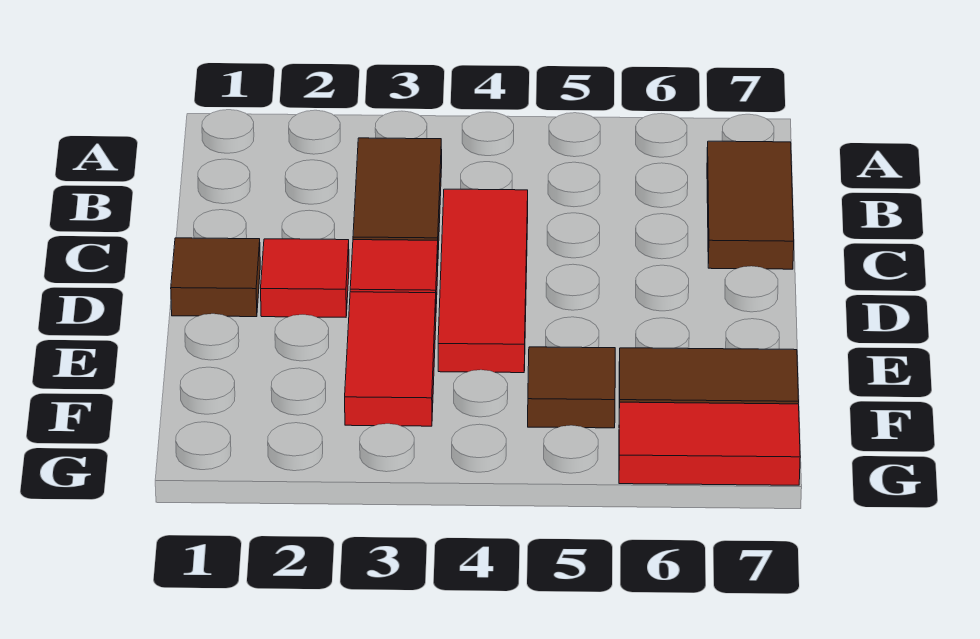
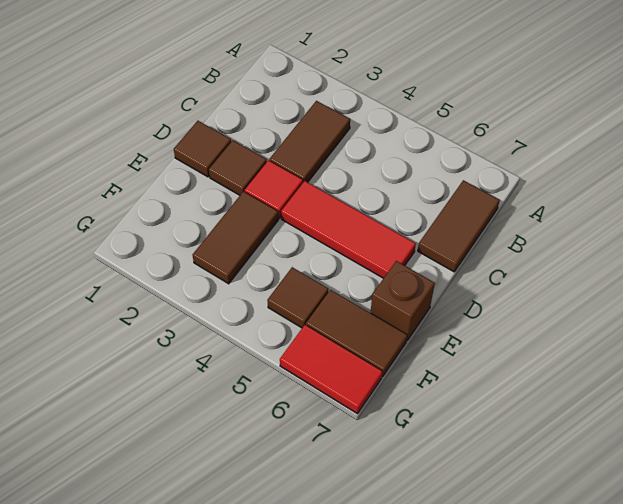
red 1x3 tile [438,189,528,373] -> red 1x3 tile turned to [281,181,416,278]
red 1x1 tile [261,239,349,317] -> brown 1x1 tile [209,140,267,195]
red 1x2 tile [345,292,436,426] -> brown 1x2 tile [192,192,279,284]
none -> brown 1x1 brick [371,261,435,340]

